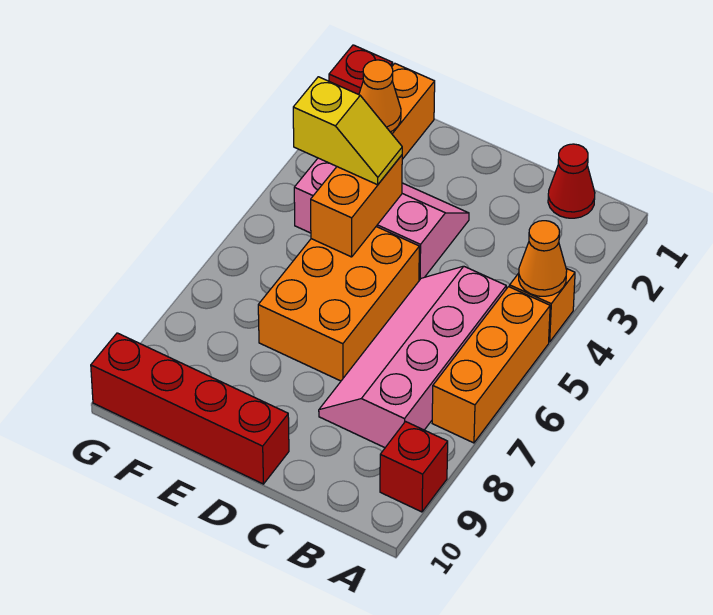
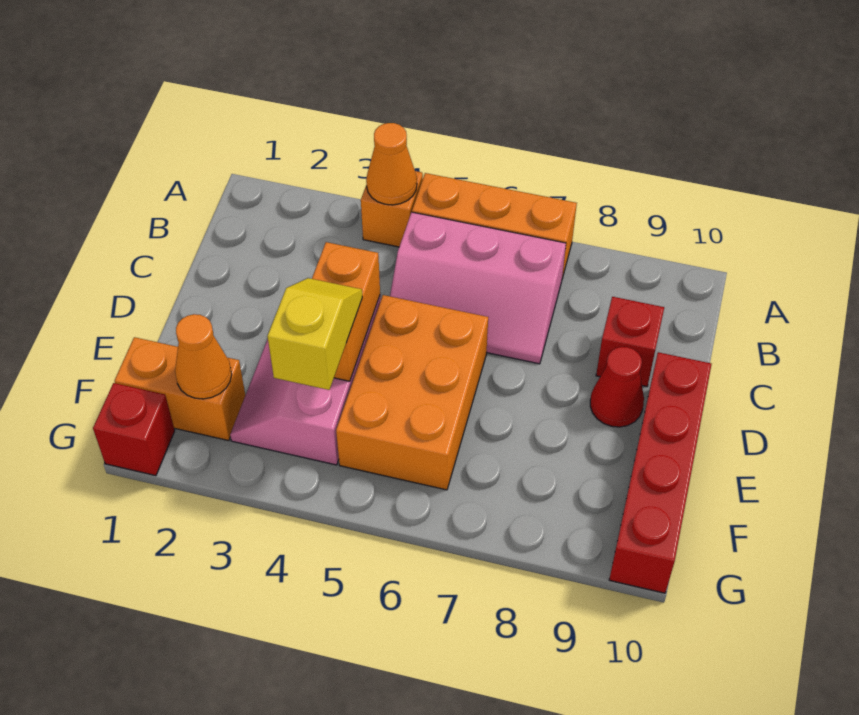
red 1x1 brick [380,422,448,512] -> red 1x1 brick moved to [596,297,664,387]
red 1x1 cone [548,144,595,218] -> red 1x1 cone moved to [590,347,644,427]
pink 2x4 slope [319,266,506,448] -> pink 2x3 slope [390,212,566,364]
orange 2x3 brick [258,227,419,381] -> orange 2x3 brick turned to [336,295,488,490]
orange 1x2 brick [311,155,402,257] -> orange 1x2 brick turned to [312,242,380,381]

